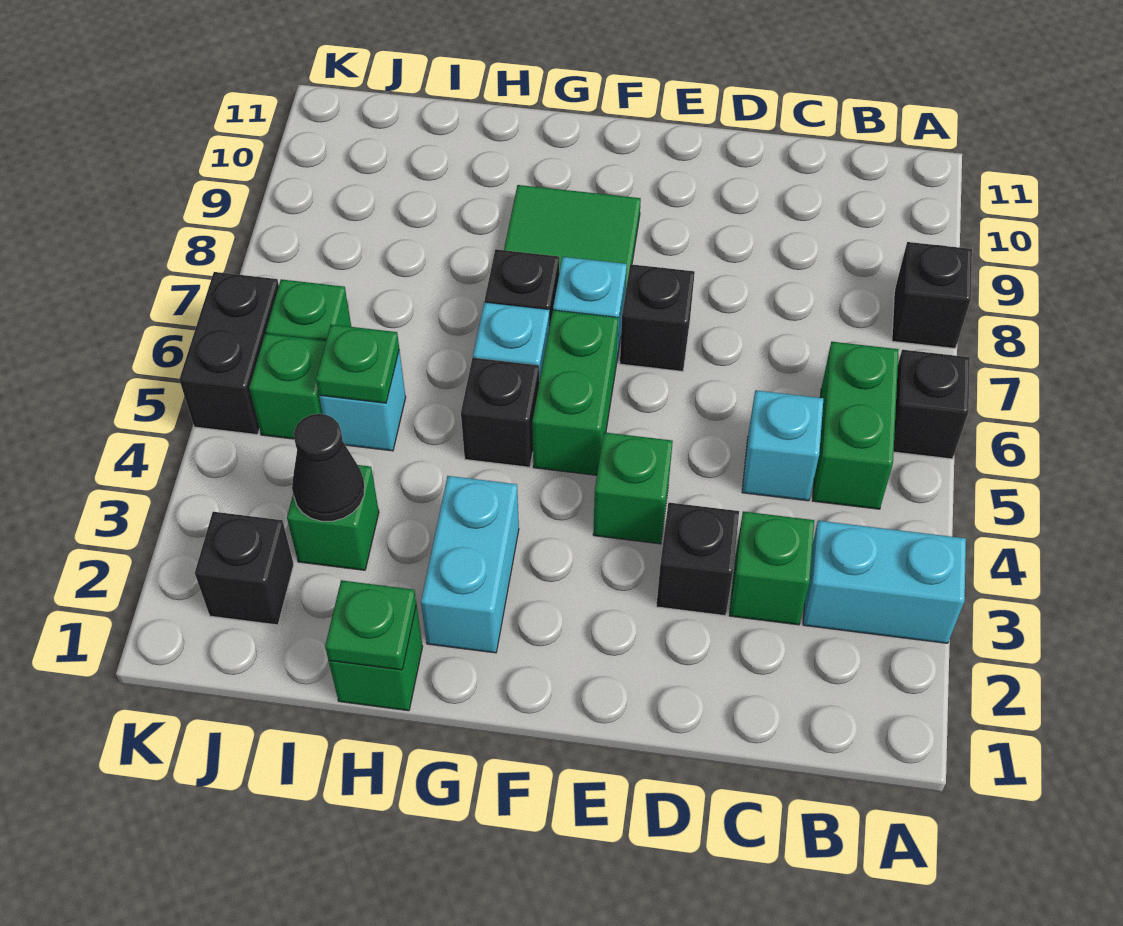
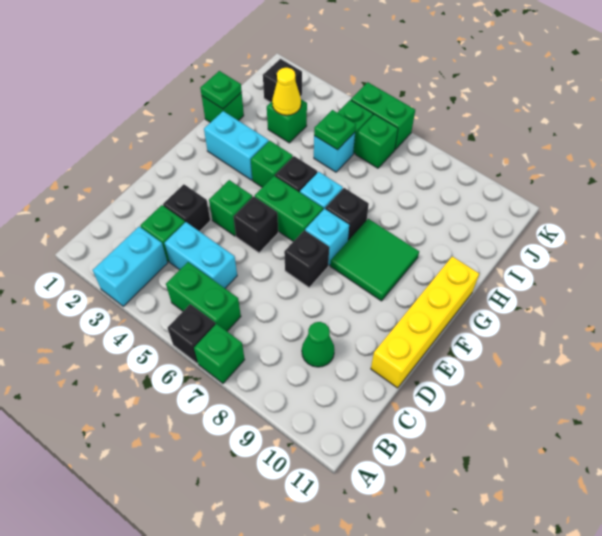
none -> green 1x1 brick [194,324,245,383]
black 1x1 brick [892,242,972,348] -> black 1x1 brick moved to [234,196,278,253]
cyan 1x1 brick [742,390,824,501] -> cyan 1x2 brick [165,222,237,288]
none -> green 1x1 cone [302,322,334,367]
none -> yellow 1x4 brick [371,256,479,388]
none -> green 1x1 brick [251,141,293,187]
black 1x1 cone [292,414,365,521] -> yellow 1x1 cone [272,68,301,115]
black 1x2 brick [179,272,279,435] -> green 1x2 brick [351,82,415,150]

